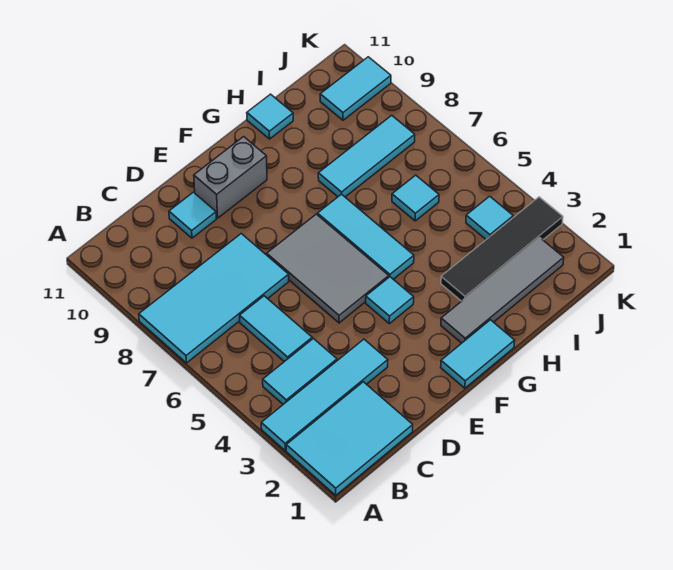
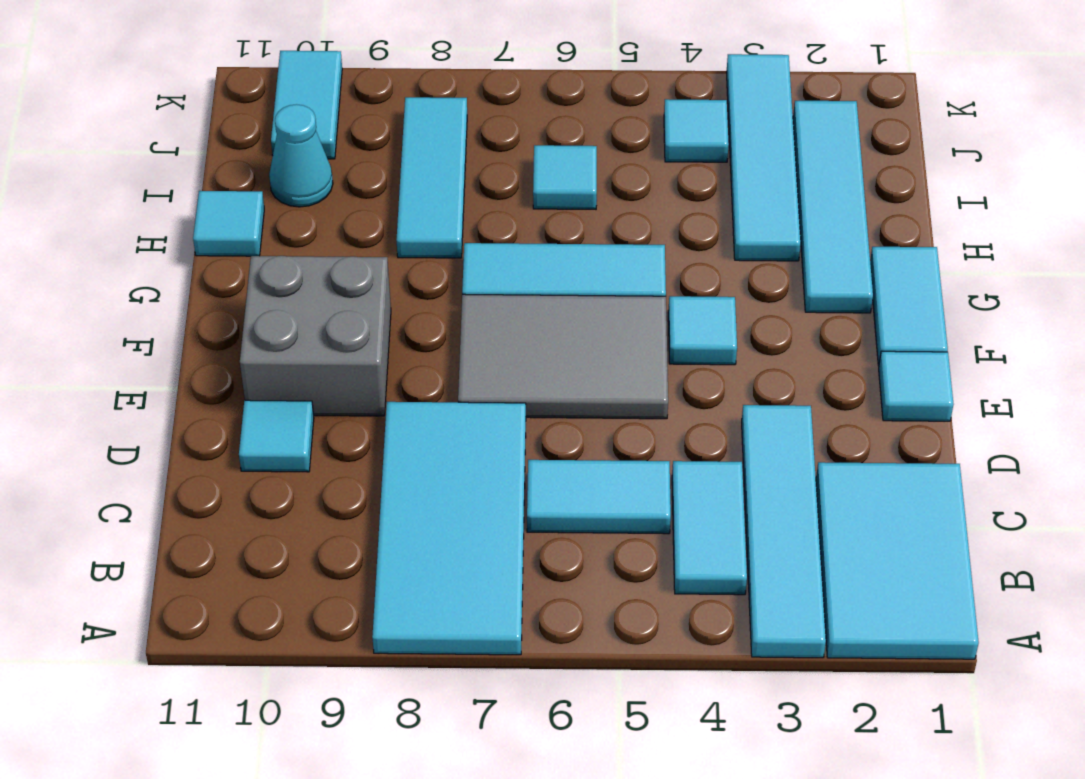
none -> cyan 1x1 tile [879,351,953,421]
grey 1x2 brick [194,137,267,218] -> grey 2x2 brick [240,256,391,416]
grey 1x4 tile [441,238,564,343] -> cyan 1x4 tile [793,101,873,313]
black 1x4 tile [441,197,563,301] -> cyan 1x4 tile [726,54,801,261]
none -> cyan 1x1 cone [269,104,333,207]

